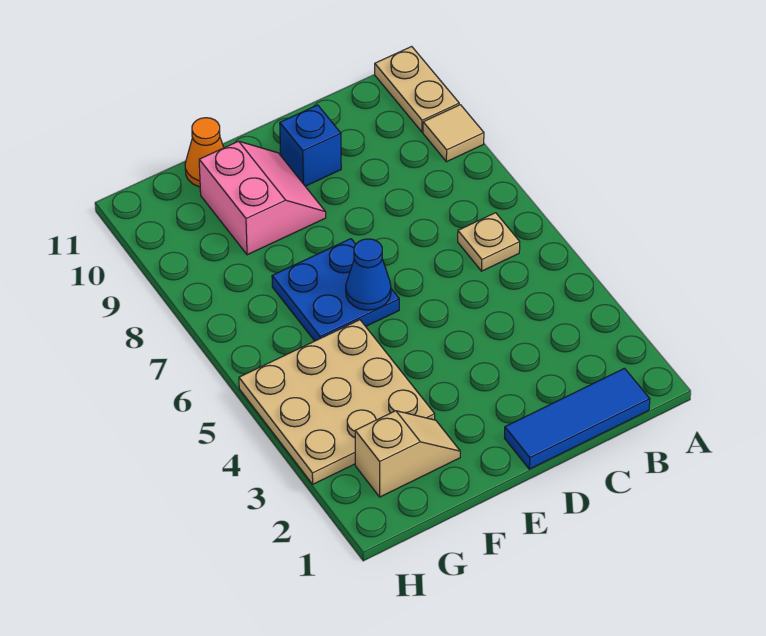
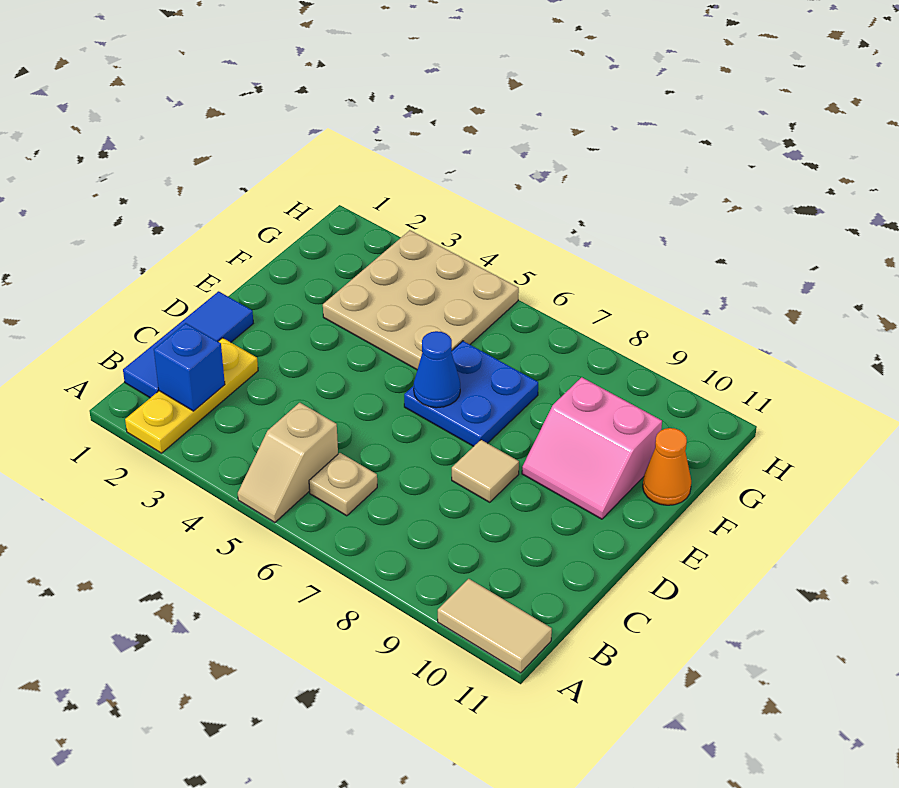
none -> yellow 1x3 plate [125,338,258,453]
tan 1x1 tile [423,105,484,162] -> tan 1x1 tile moved to [452,440,519,502]
tan 1x2 plate [375,47,459,132] -> tan 1x2 tile [438,579,552,673]
blue 1x1 brick [280,105,341,186] -> blue 1x1 brick moved to [154,323,225,411]
tan 1x2 slope [355,411,460,497] -> tan 1x2 slope moved to [238,403,338,523]

